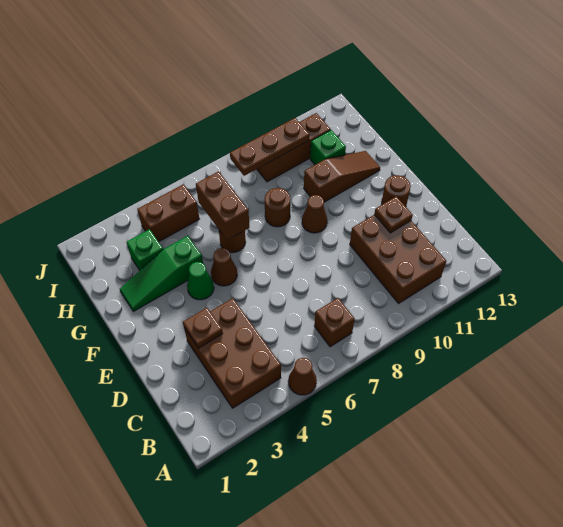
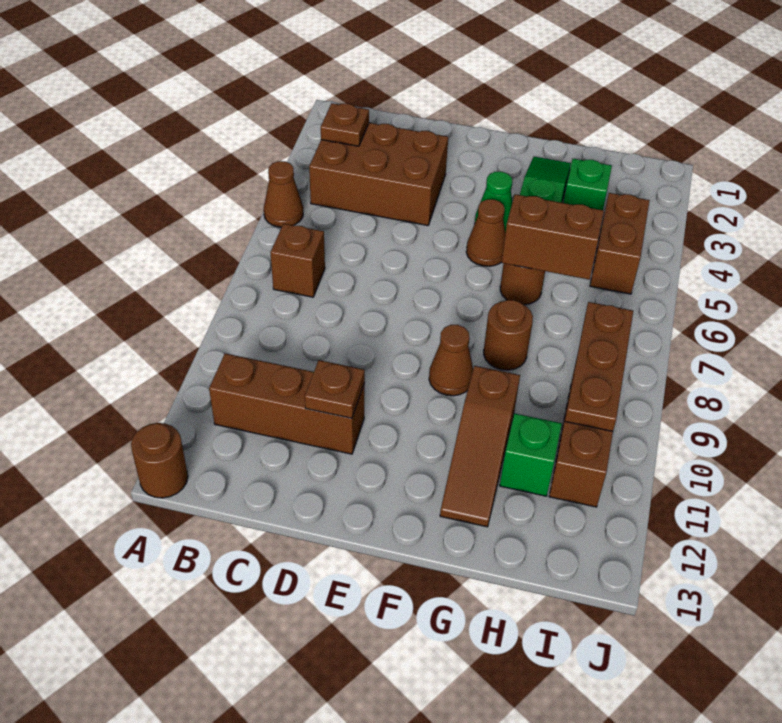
brown 2x3 brick [350,215,446,303] -> brown 1x3 brick [209,354,365,454]
brown 1x1 plate [183,308,223,348] -> brown 1x1 plate moved to [321,103,369,146]
brown 1x1 round brick [382,175,411,206] -> brown 1x1 round brick moved to [131,423,188,498]

